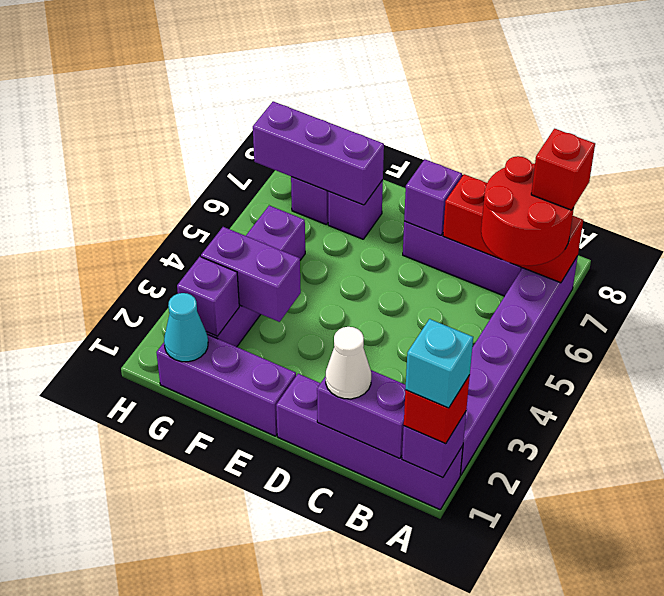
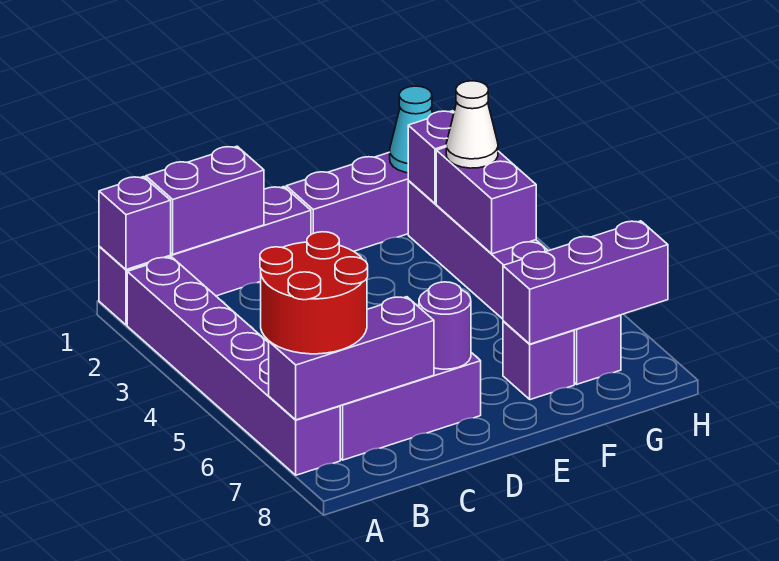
red 1x1 brick [404,375,470,444] -> none
cyan 1x1 brick [405,319,473,408] -> none
red 1x3 brick [443,174,583,283] -> purple 1x3 brick [269,297,434,420]
red 1x1 brick [531,129,595,210] -> none
white 1x1 cone [326,327,371,399] -> white 1x1 cone moved to [446,81,498,168]
purple 1x1 brick [404,159,462,235] -> purple 1x1 round brick [419,282,471,369]
purple 1x2 brick [201,227,301,322] -> purple 1x2 brick turned to [436,147,536,254]

